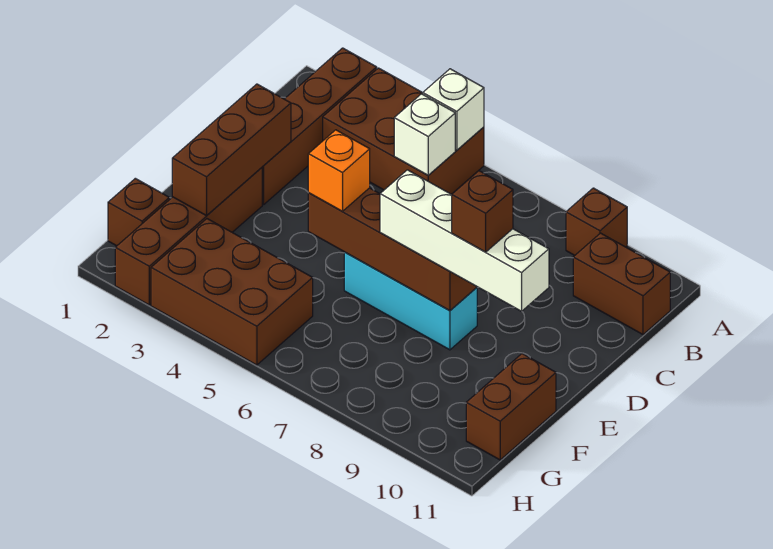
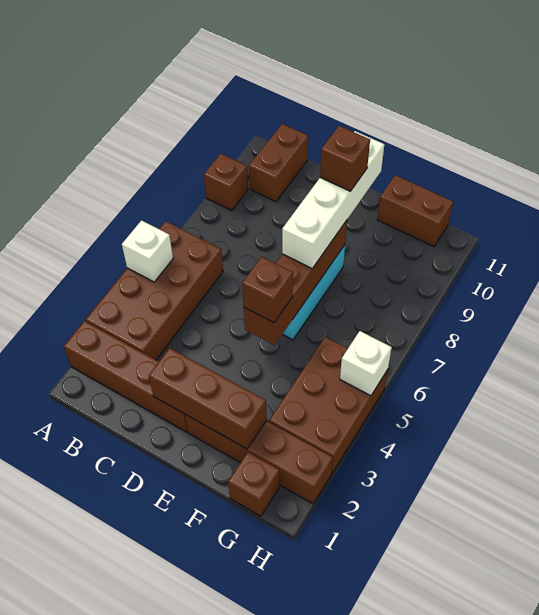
brown 2x3 brick [323,68,484,194] -> brown 2x4 brick [86,221,223,360]
white 1x1 brick [394,94,455,175] -> white 1x1 brick moved to [340,331,392,396]
orange 1x1 brick [308,130,370,211] -> brown 1x1 brick [242,257,293,323]

